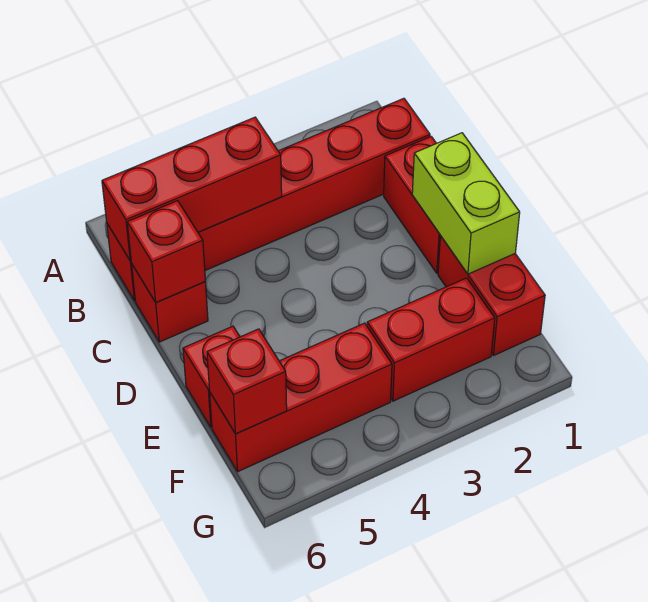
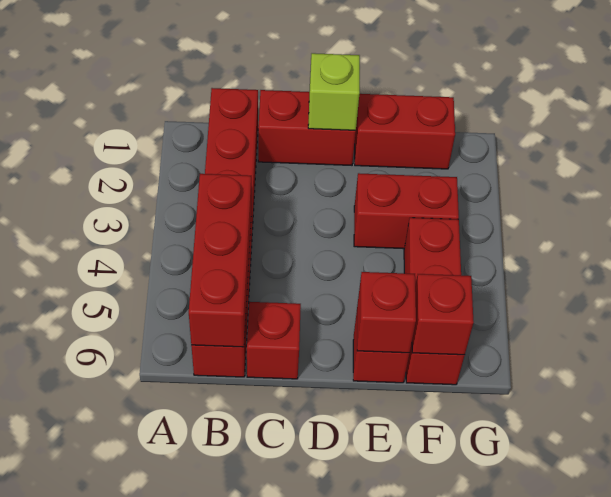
red 1x1 brick [127,201,205,303] -> red 1x1 brick moved to [357,272,416,353]
lime 1x2 brick [412,133,520,274] -> lime 1x1 brick [308,53,360,131]
red 1x2 brick [367,278,495,401] -> red 1x2 brick turned to [354,173,459,249]

